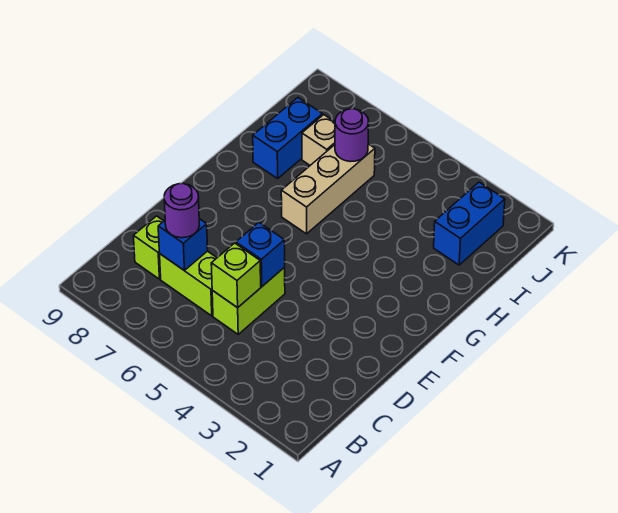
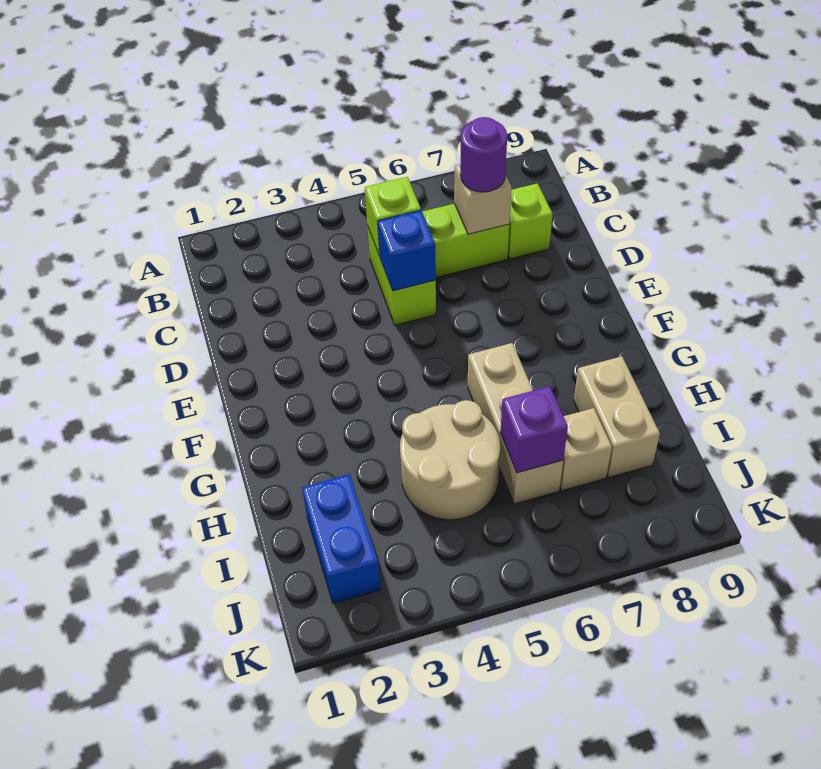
blue 1x1 brick [158,219,208,270] -> tan 1x1 brick [454,164,511,234]
none -> tan 2x2 round brick [400,400,500,520]
blue 1x2 brick [253,98,323,179] -> tan 1x2 brick [574,356,660,478]
purple 1x1 round brick [335,109,369,162] -> purple 1x1 brick [500,386,568,473]

